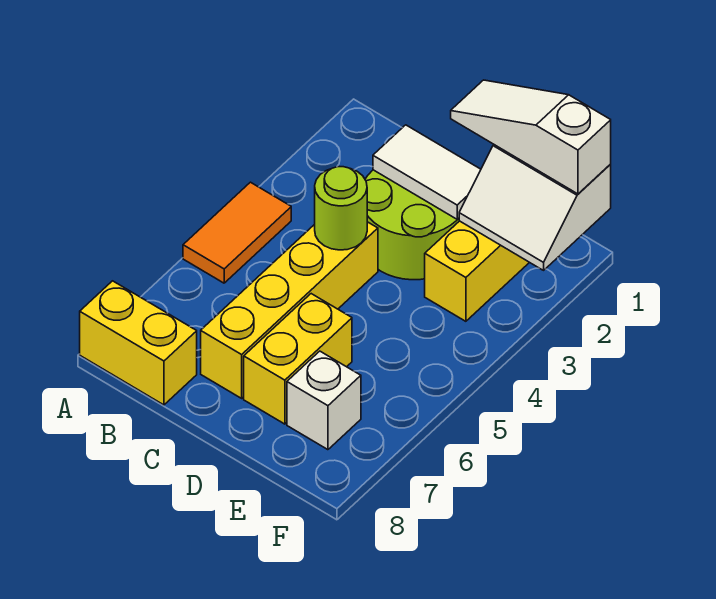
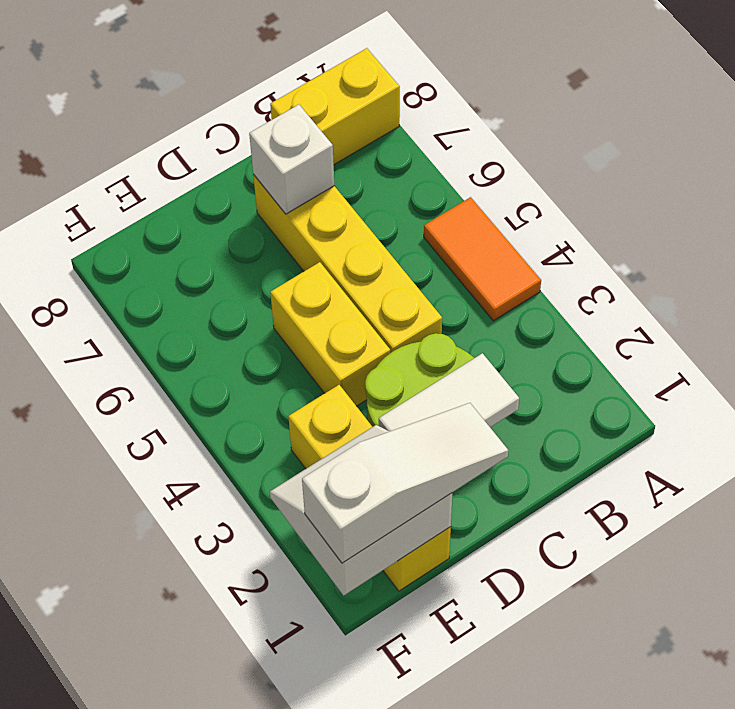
lime 1x1 round brick [315,167,367,250] -> none
yellow 1x2 brick [244,294,352,424] -> yellow 1x2 brick moved to [270,262,390,406]
white 1x1 brick [287,351,361,450] -> white 1x1 brick moved to [249,105,334,214]

